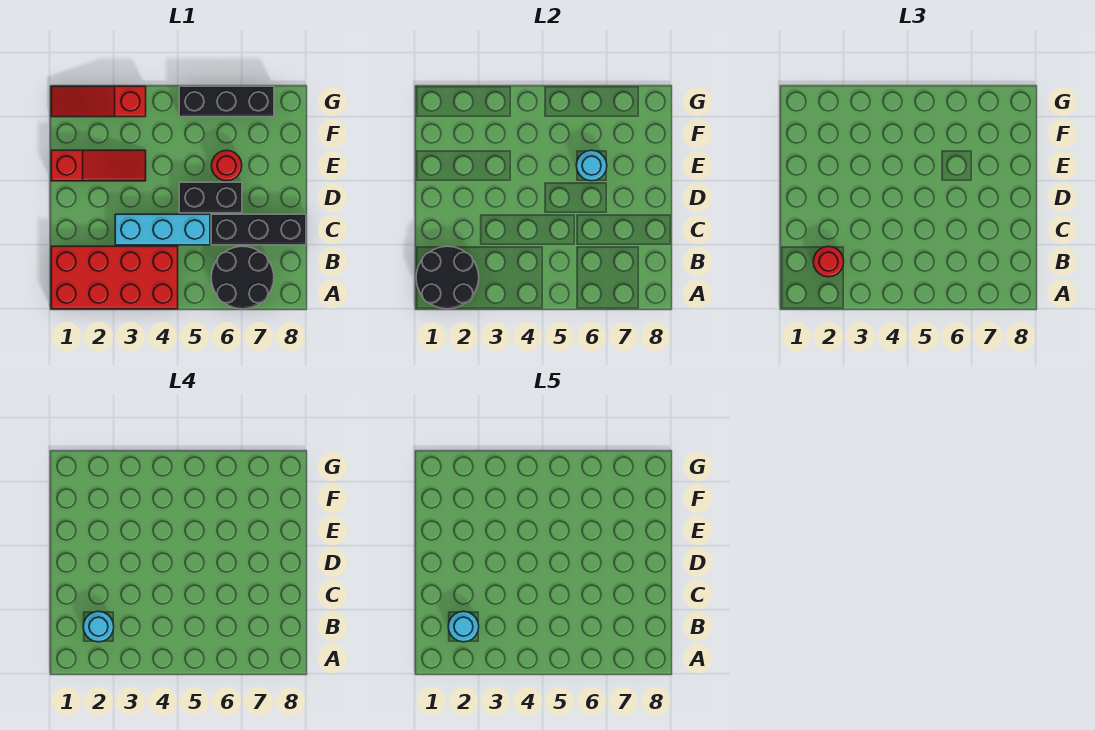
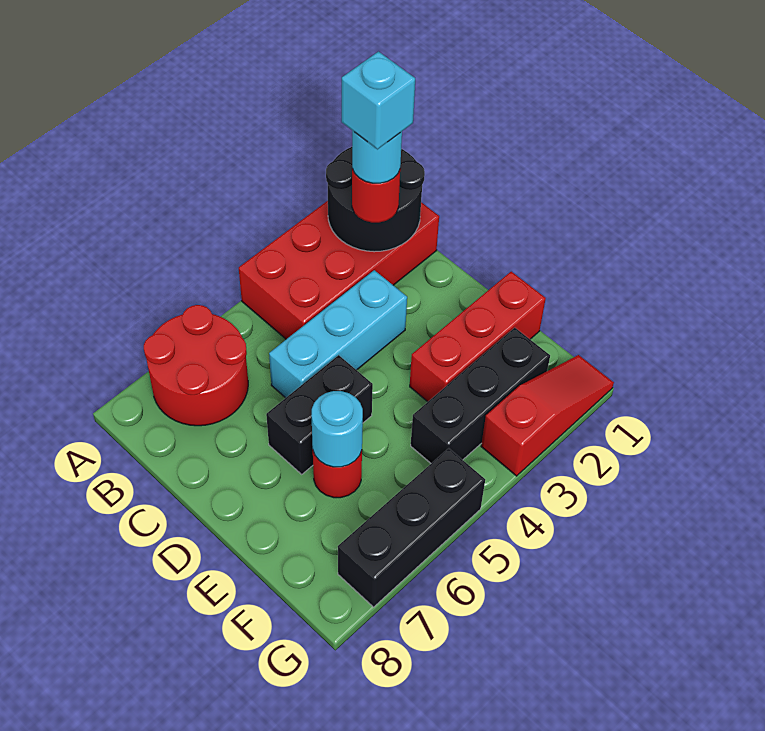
black 2x2 round brick [211,246,274,309] -> red 2x2 round brick [144,305,248,426]
cyan 1x1 round brick [448,611,479,642] -> cyan 1x1 brick [342,52,415,149]
black 1x3 brick [211,214,306,245] -> black 1x3 brick moved to [411,328,550,463]
red 1x3 slope [51,150,146,181] -> red 1x3 brick [410,272,546,402]

